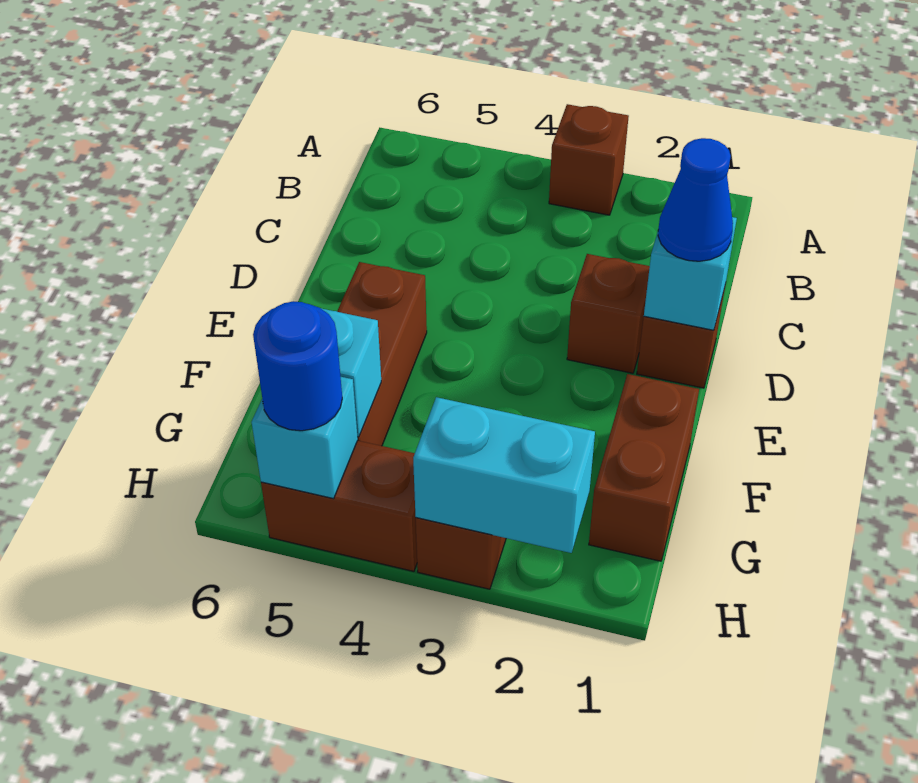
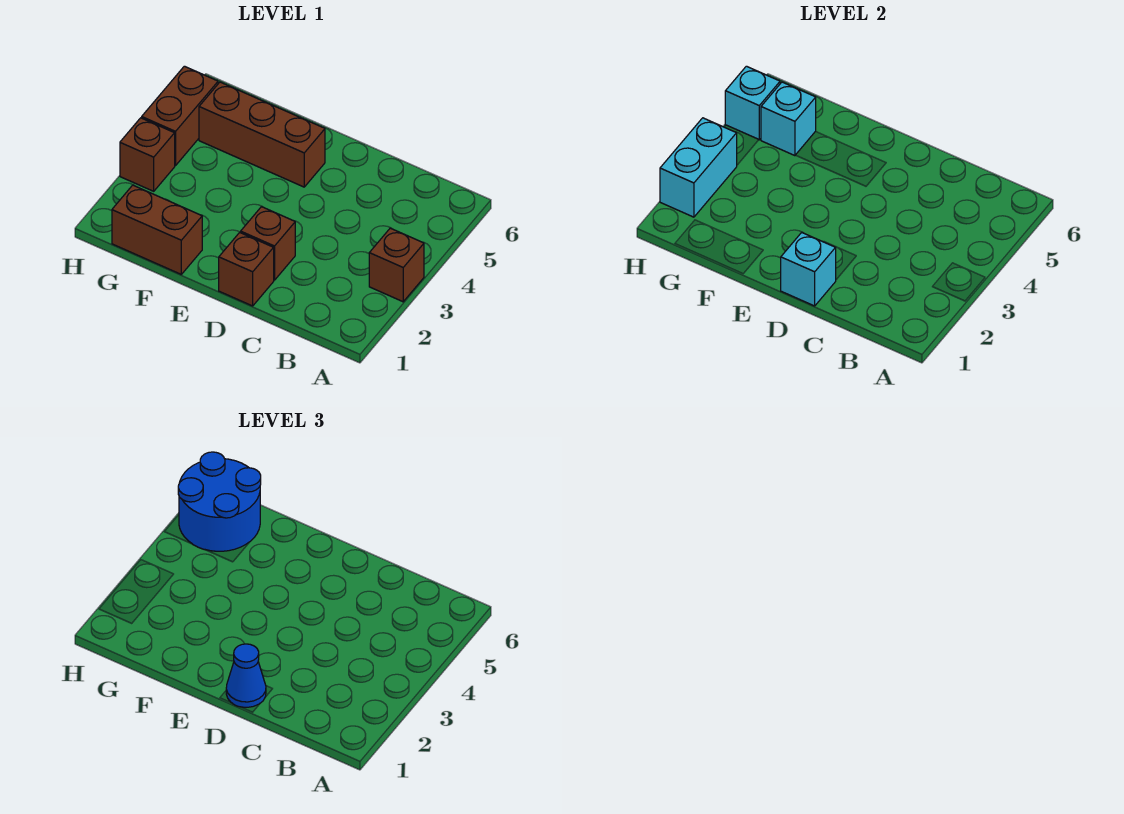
blue 1x1 round brick [253,301,342,431] -> blue 2x2 round brick [178,452,261,551]

